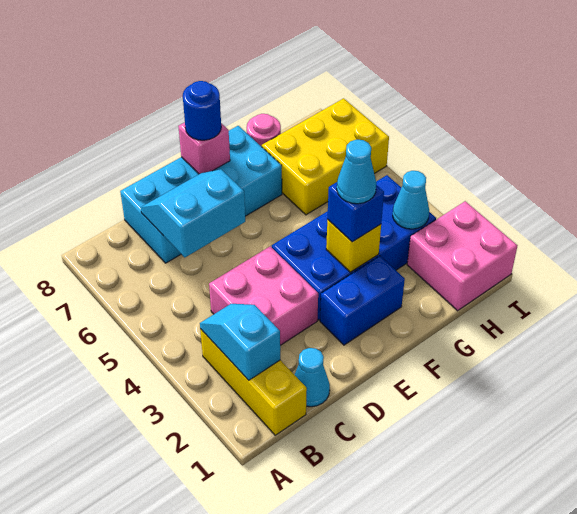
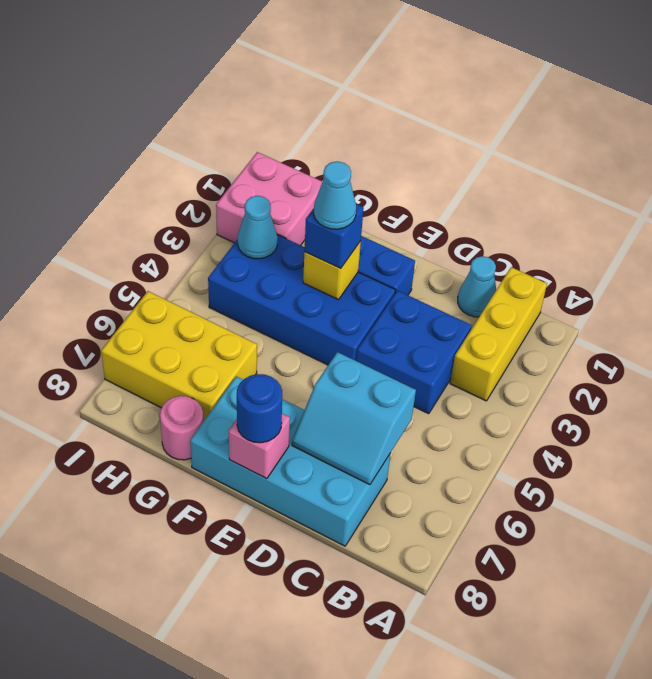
cyan 1x2 slope [200,304,280,380] -> none
pink 2x2 brick [209,246,318,345] -> blue 2x2 brick [356,291,472,414]

